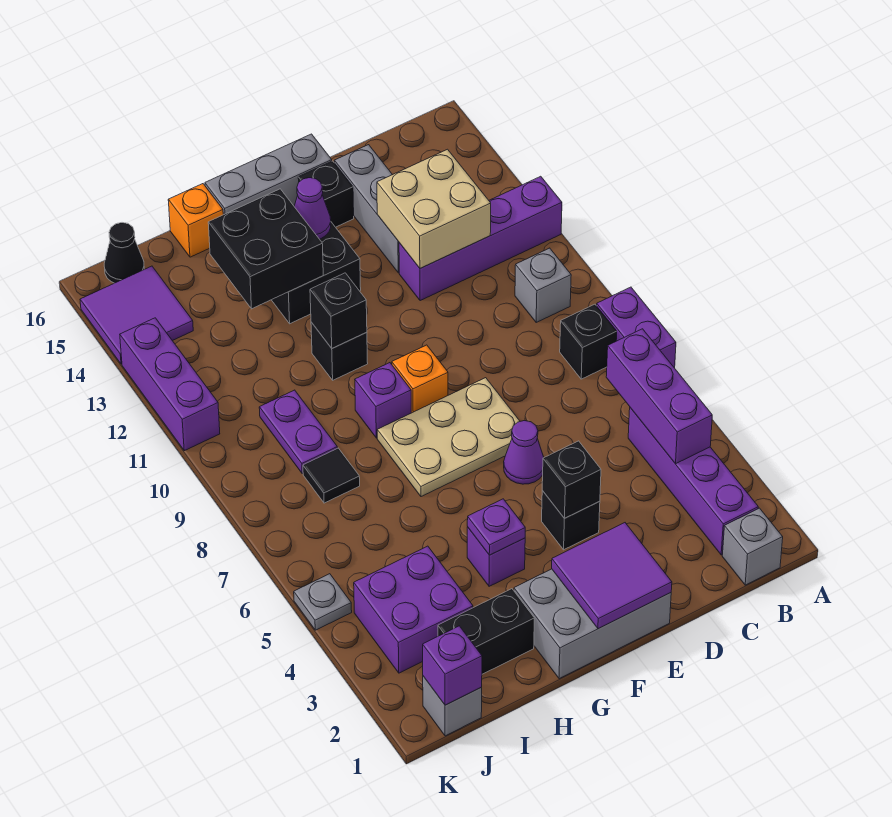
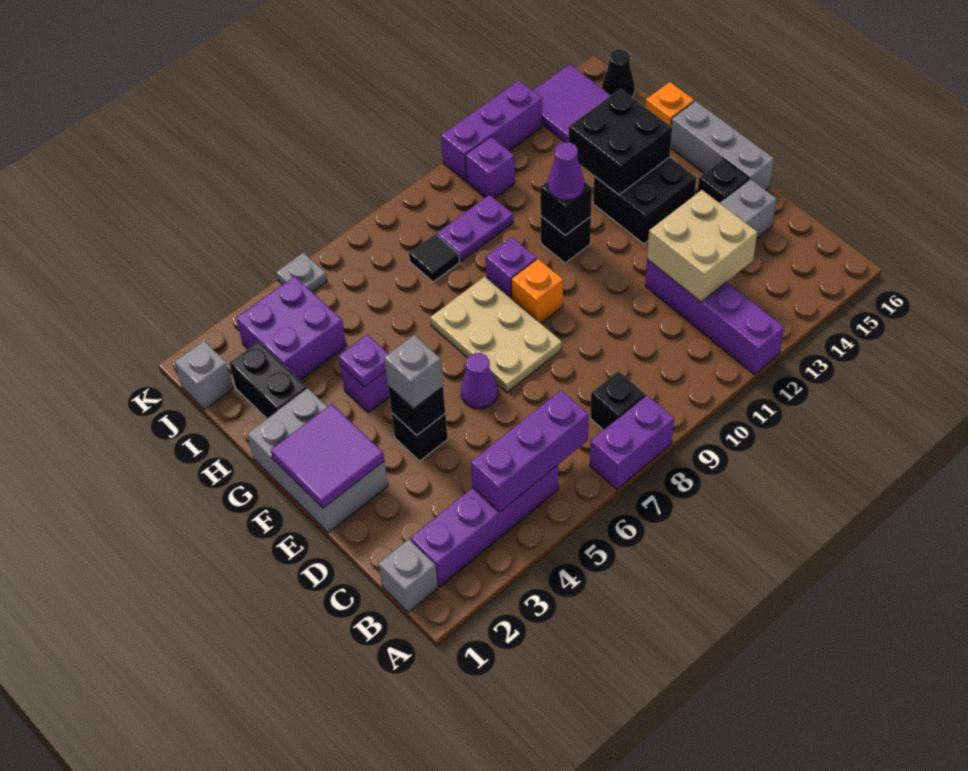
grey 1x1 brick [515,248,571,322] -> grey 1x1 brick moved to [384,335,443,409]
purple 1x1 cone [294,178,331,239] -> purple 1x1 cone moved to [548,142,584,201]
purple 1x1 brick [423,626,482,705] -> purple 1x1 brick moved to [465,137,515,198]

